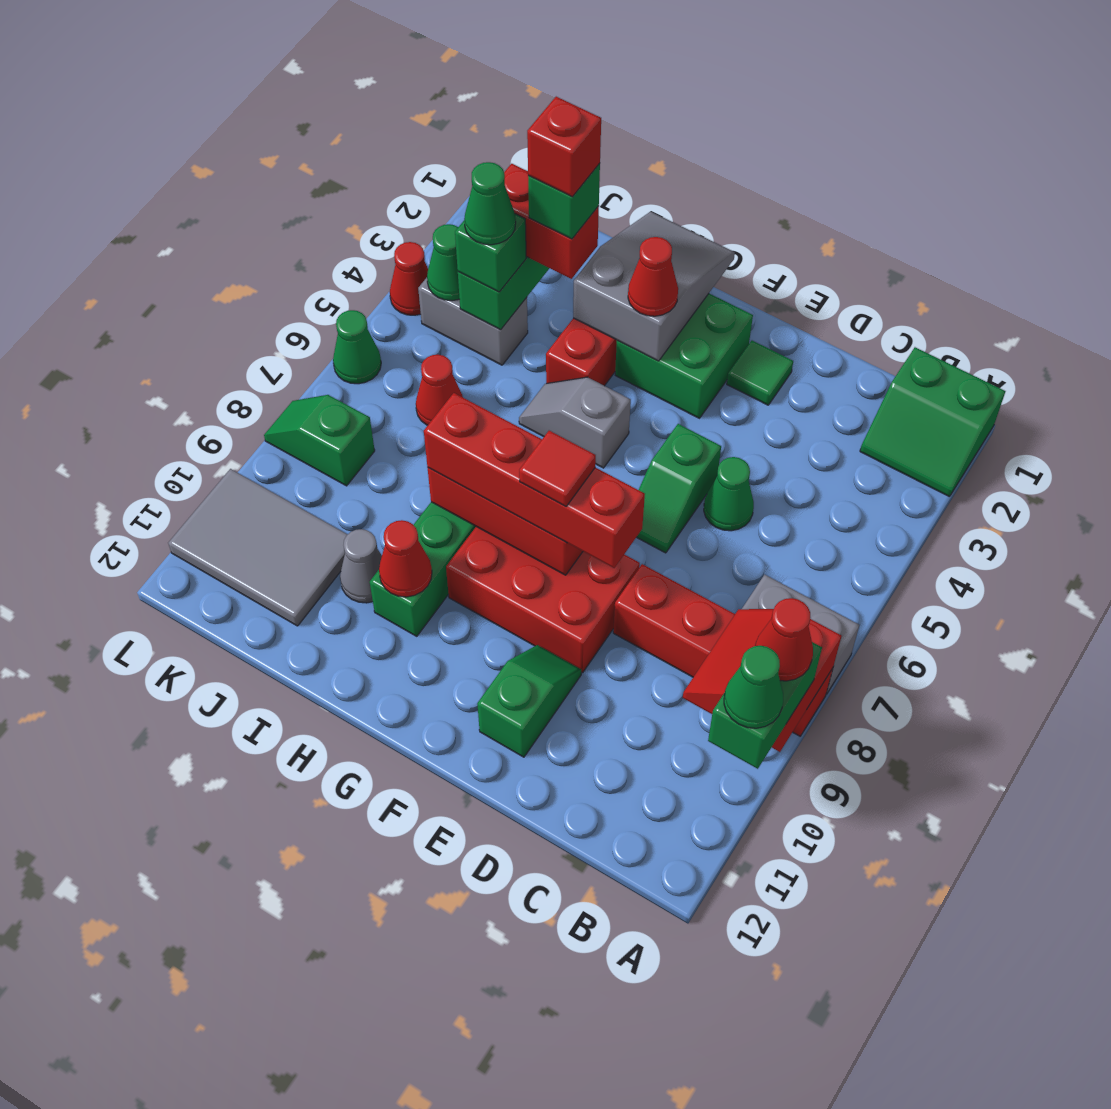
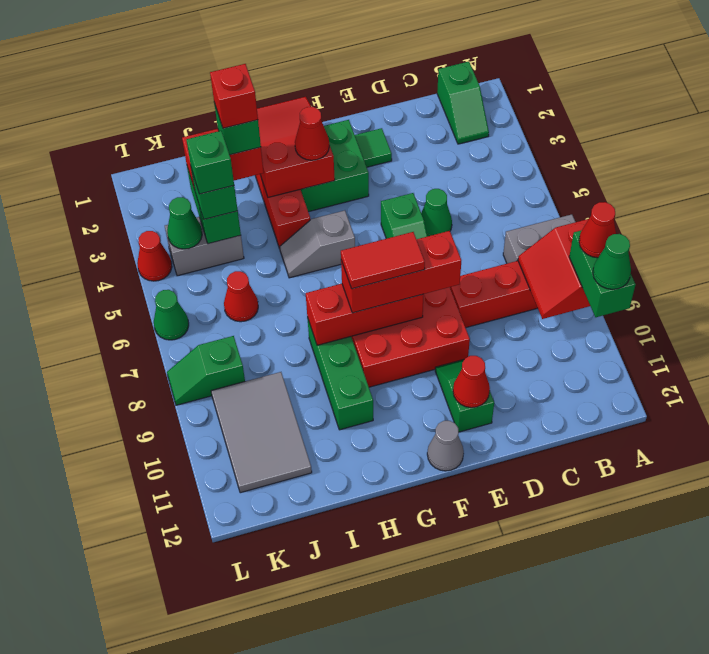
green 2x2 slope [860,347,1005,497] -> green 1x2 slope [437,62,489,144]
red 1x4 brick [424,393,645,568] -> red 1x3 brick [341,231,461,313]
red 1x1 tile [519,431,596,507] -> red 1x2 tile [341,232,425,289]
grey 2x3 slope [573,212,735,361] -> red 2x3 slope [257,97,335,197]
red 1x1 cone [379,520,432,597] -> red 1x1 cone moved to [453,356,490,408]
grey 1x1 cone [340,529,382,603] -> grey 1x1 cone moved to [427,421,464,471]
green 1x1 cone [464,162,516,245] -> green 1x1 brick [186,131,234,194]
grey 2x3 tile [168,469,348,626] -> grey 2x3 tile turned to [211,372,312,493]

